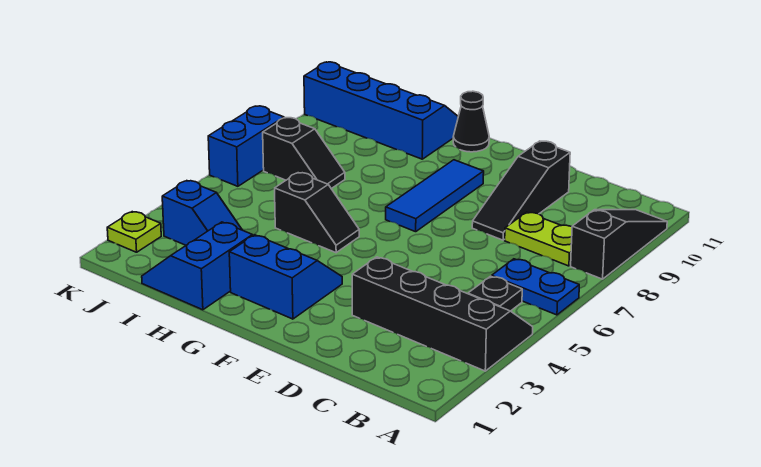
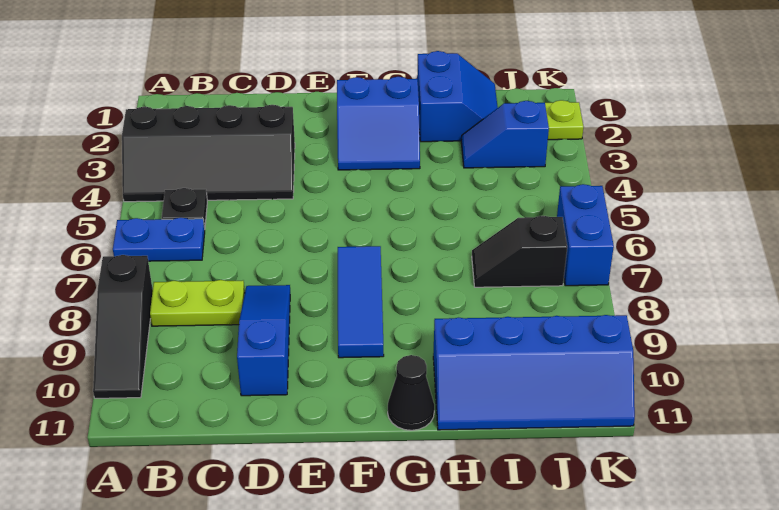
black 1x3 slope [472,141,570,240] -> blue 1x3 slope [237,285,290,396]
black 1x2 slope [275,173,359,253] -> none

